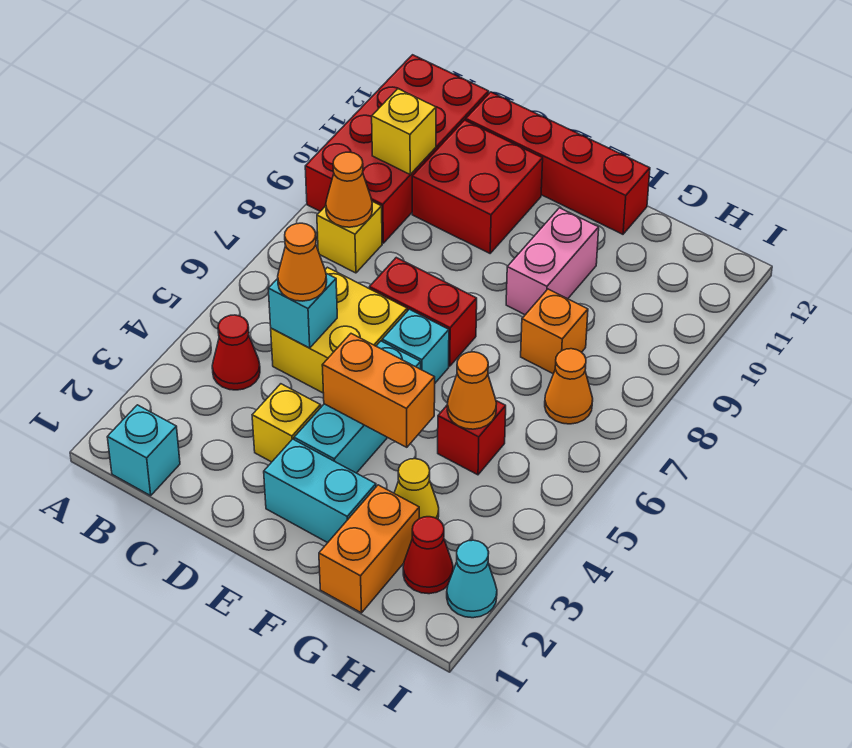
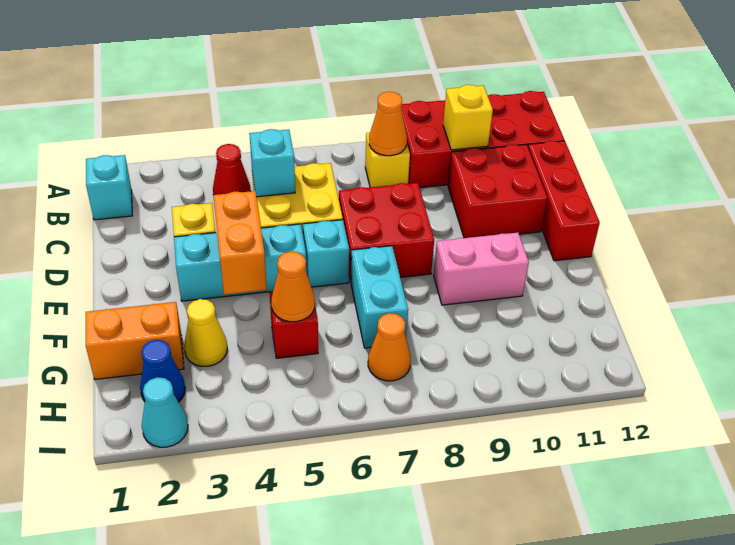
orange 1x1 cone [278,223,327,301] -> none
red 1x4 brick [466,92,650,234] -> red 1x3 brick [528,141,600,261]
red 1x2 brick [369,258,477,366] -> red 2x2 brick [339,183,434,281]
cyan 1x2 brick [264,439,376,543] -> cyan 1x2 brick moved to [351,246,408,348]
orange 1x1 brick [521,289,588,374] -> none
red 1x1 cone [403,517,453,594] -> blue 1x1 cone [140,340,185,402]

